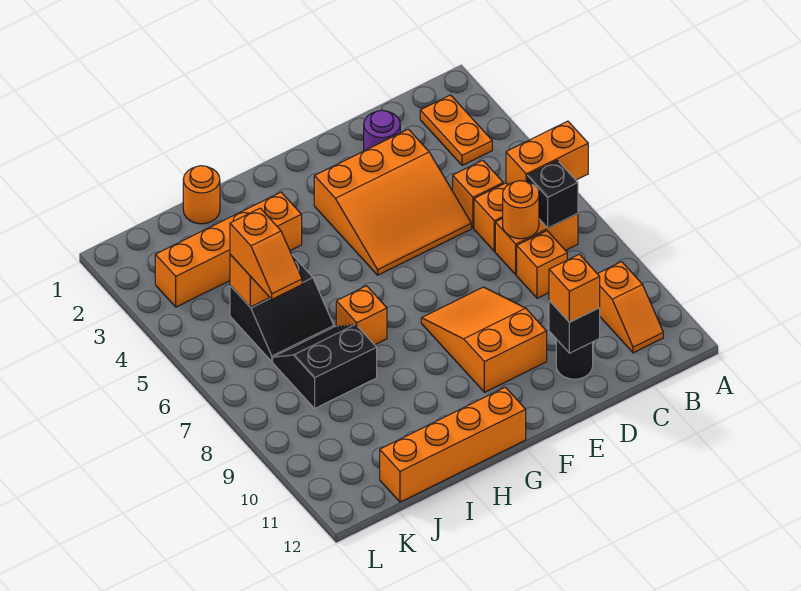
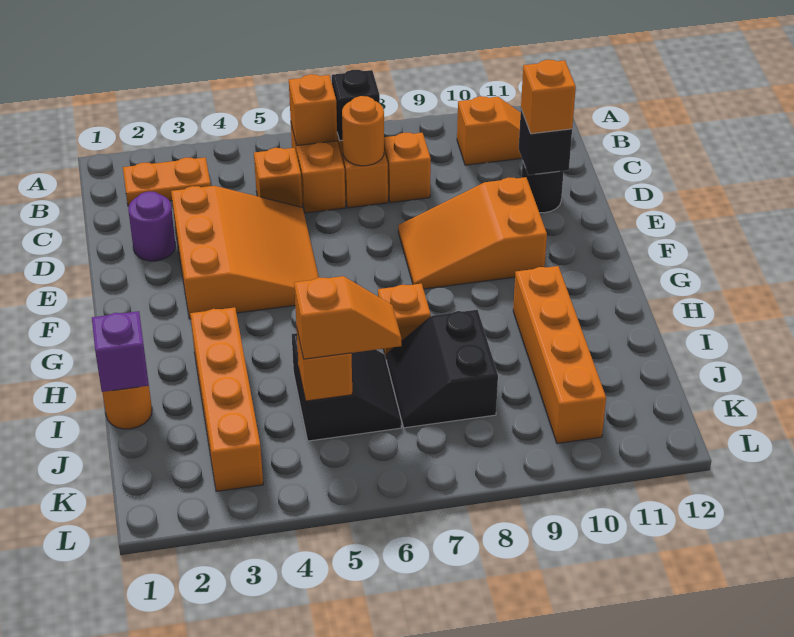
orange 1x2 brick [506,121,588,185] -> orange 1x1 brick [289,74,337,146]
orange 1x4 brick [380,387,526,502] -> orange 1x4 brick moved to [513,266,606,443]
none -> purple 1x1 brick [92,311,149,392]

